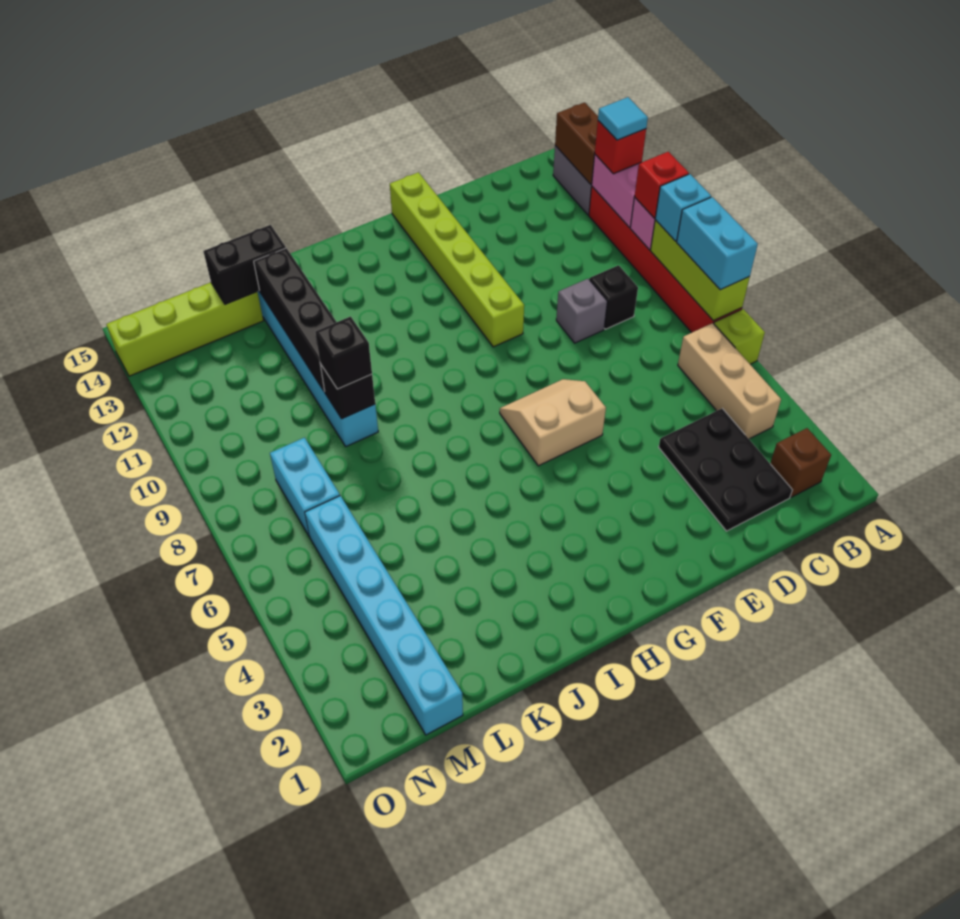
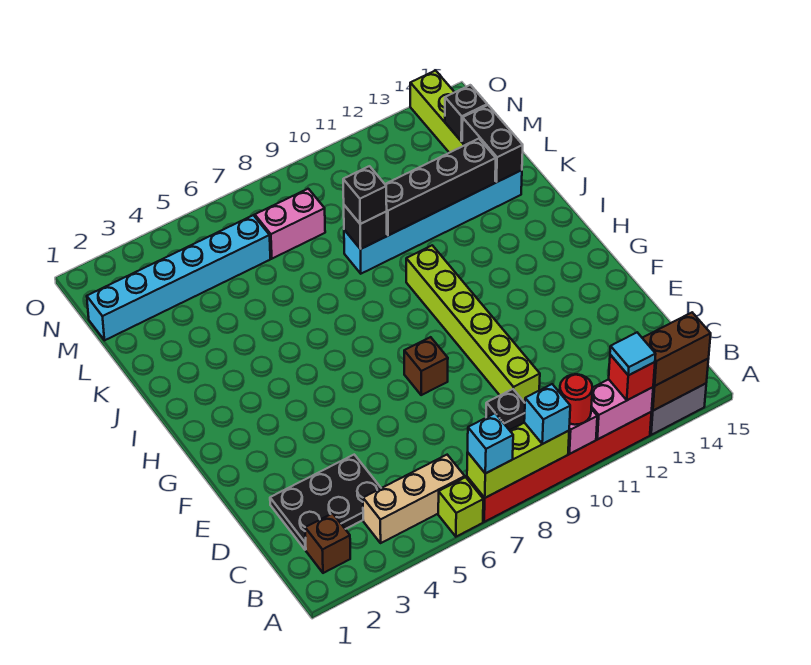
cyan 1x2 brick [677,197,758,290] -> cyan 1x1 brick [468,413,513,474]
red 1x1 brick [635,152,689,218] -> red 1x1 round brick [560,374,592,425]
none -> brown 1x2 brick [643,313,711,386]
grey 1x1 brick [556,279,607,343] -> none
tan 2x2 slope [500,379,606,466] -> none
none -> brown 1x1 brick [404,337,448,395]
lime 1x6 brick [390,172,524,347] -> lime 1x6 brick turned to [406,245,540,403]
cyan 1x2 brick [270,438,340,537] -> pink 1x2 brick [255,189,325,259]
none -> black 1x1 brick [445,85,487,141]

